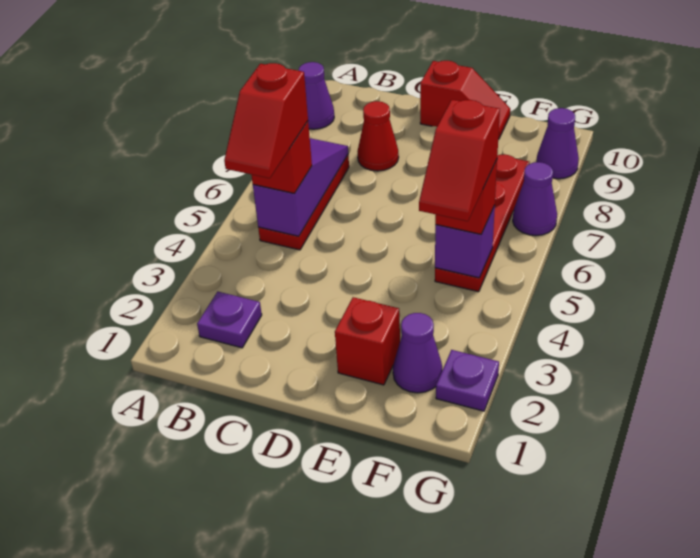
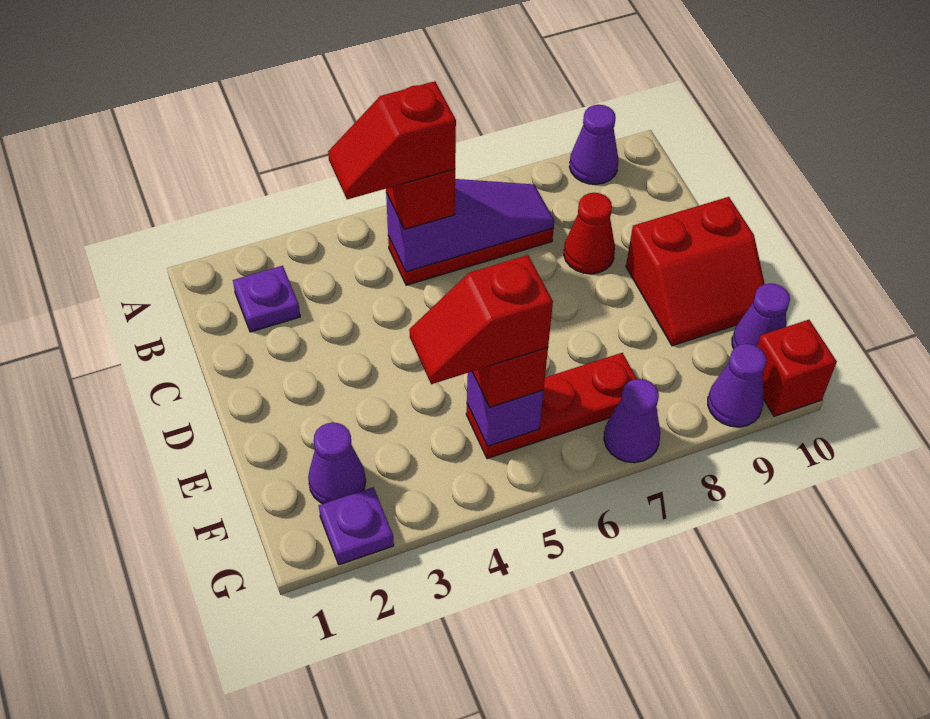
red 1x2 slope [420,61,510,139] -> red 2x2 slope [626,197,765,346]
red 1x1 brick [335,297,400,385] -> red 1x1 brick moved to [757,320,837,416]
red 1x4 plate [435,154,530,292] -> red 1x3 plate [466,353,637,459]
none -> purple 1x1 cone [732,283,790,349]

